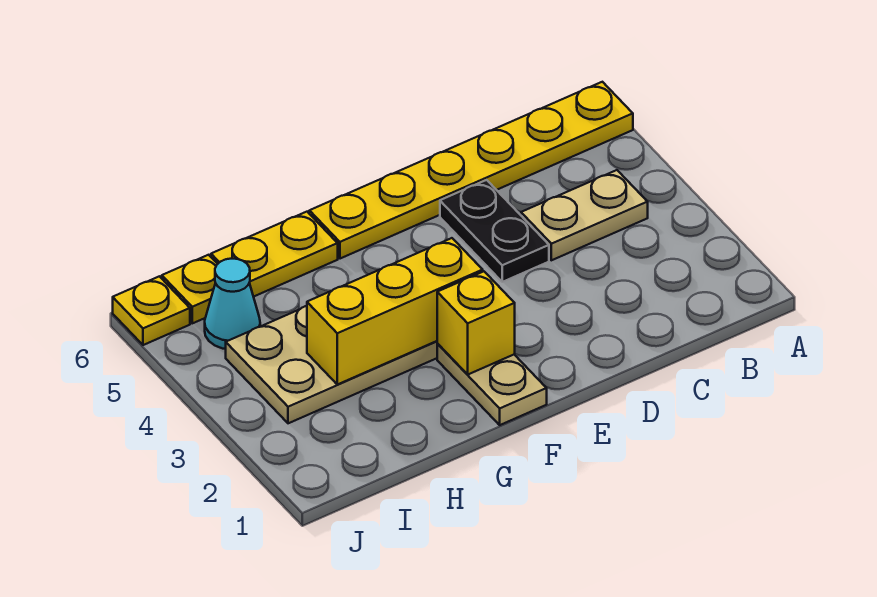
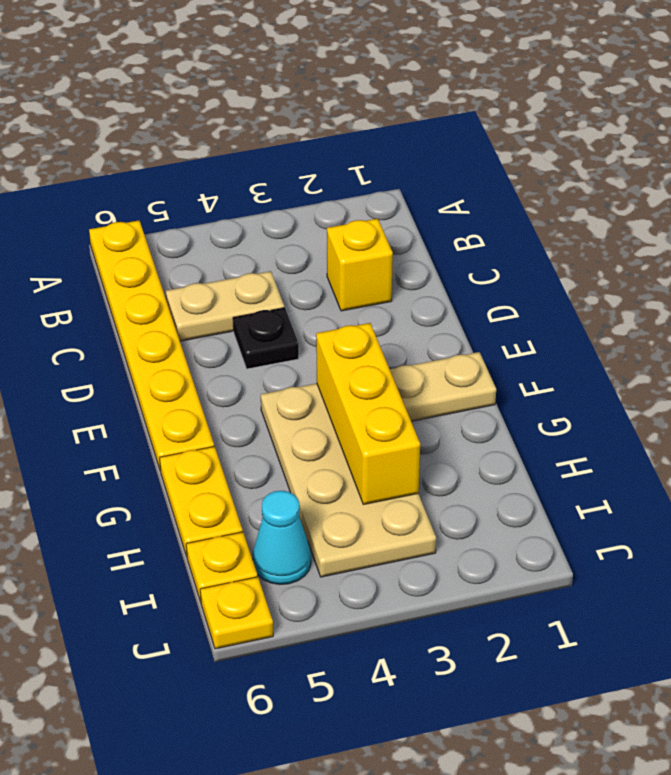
tan 1x2 plate [521,170,648,260] -> tan 1x2 plate turned to [166,271,284,341]
black 1x2 plate [440,180,549,282] -> black 1x1 plate [233,308,299,369]
yellow 1x1 brick [437,271,515,375] -> yellow 1x1 brick moved to [327,219,393,311]

